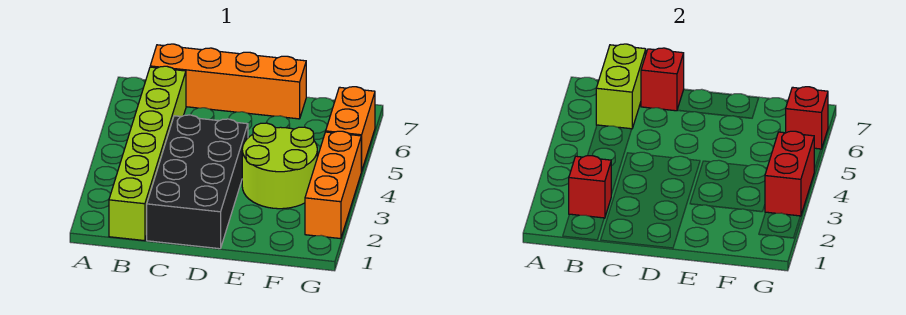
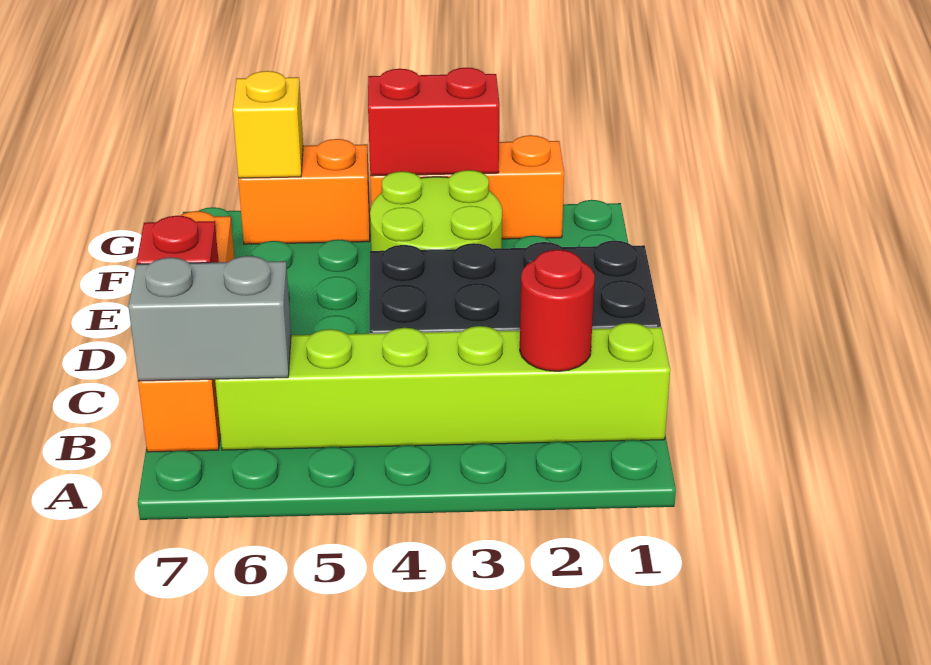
red 1x1 brick [569,156,611,218] -> red 1x1 round brick [520,250,595,371]
lime 1x2 brick [596,44,646,129] -> grey 1x2 brick [128,256,291,381]
red 1x1 brick [786,87,828,149] -> yellow 1x1 brick [233,71,303,178]

